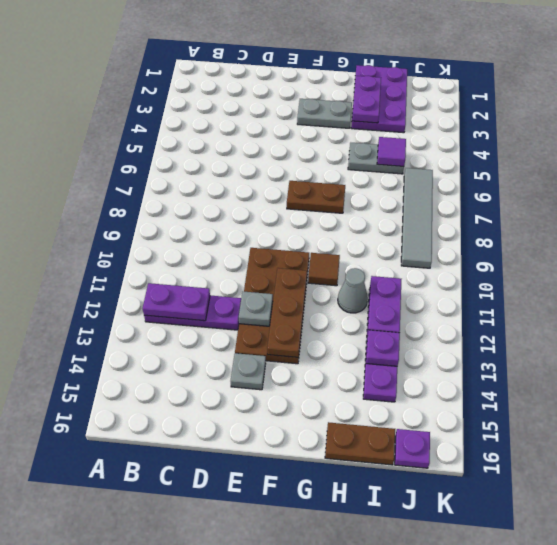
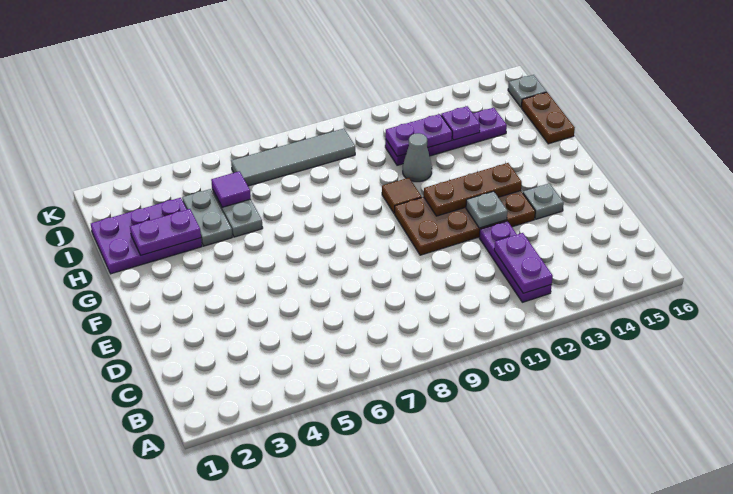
grey 1x2 plate [297,99,352,128] -> grey 1x2 plate moved to [182,189,232,246]
brown 1x2 plate [287,181,345,213] -> none
purple 1x1 plate [395,429,430,468] -> grey 1x1 plate [508,75,547,107]

